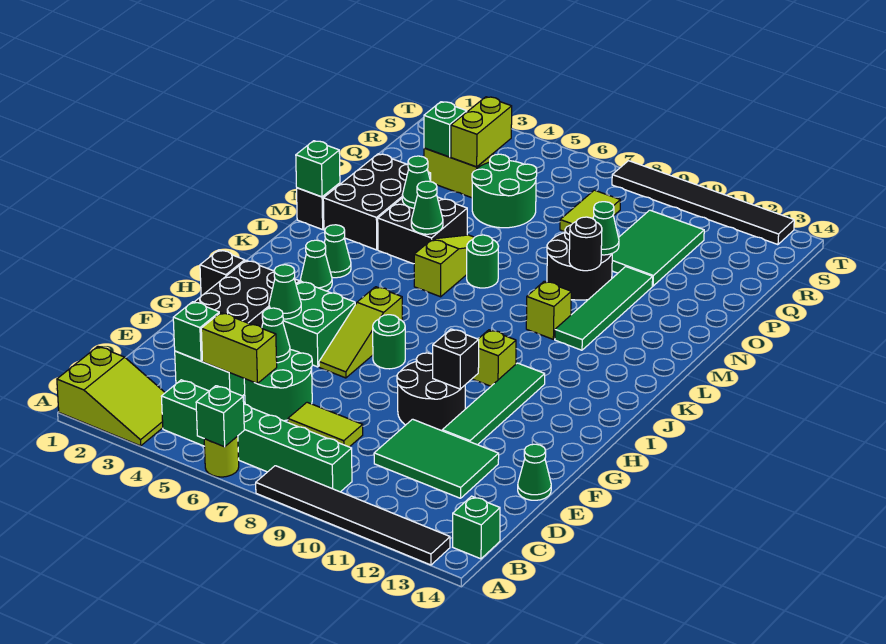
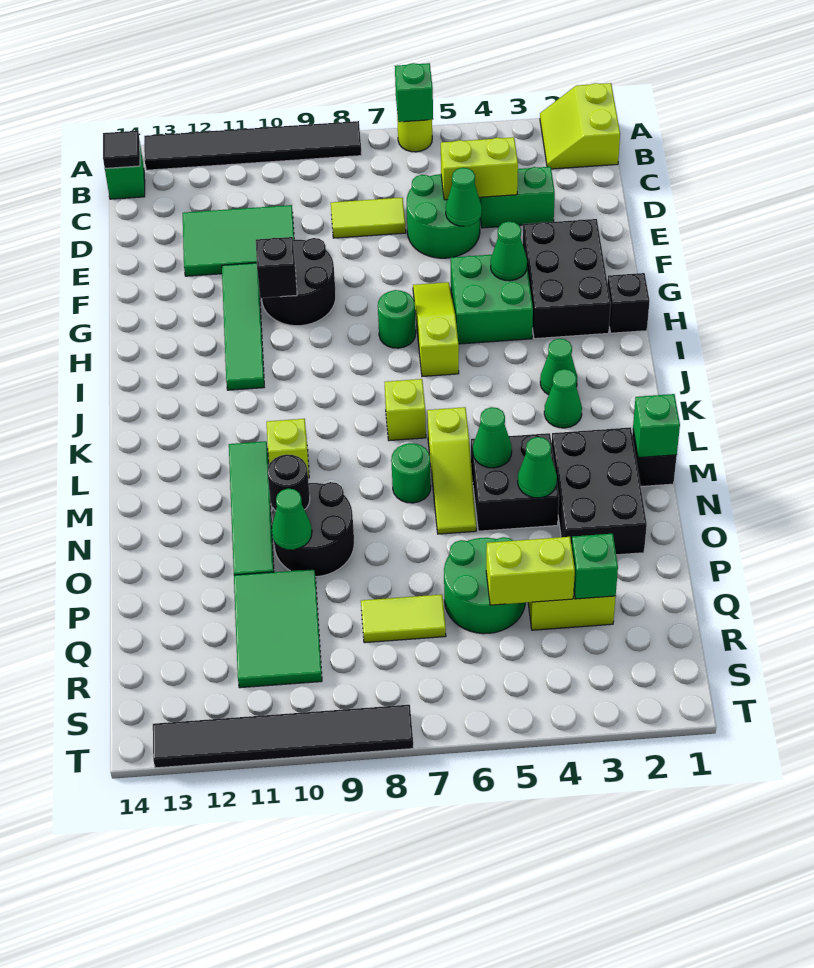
lime 2x3 slope [57,347,165,446] -> lime 2x2 slope [540,83,620,169]
green 1x6 brick [161,380,352,492] -> none
none -> black 1x1 tile [103,131,140,168]
green 1x1 brick [173,302,219,361] -> none
green 1x1 cone [518,444,551,500] -> none
lime 1x1 brick [472,330,516,386] -> lime 1x1 brick moved to [385,379,426,441]
lime 1x2 brick [451,97,512,167] -> lime 1x2 brick turned to [486,537,575,605]
lime 1x2 tile [560,190,620,232] -> lime 1x2 tile turned to [361,594,446,643]

